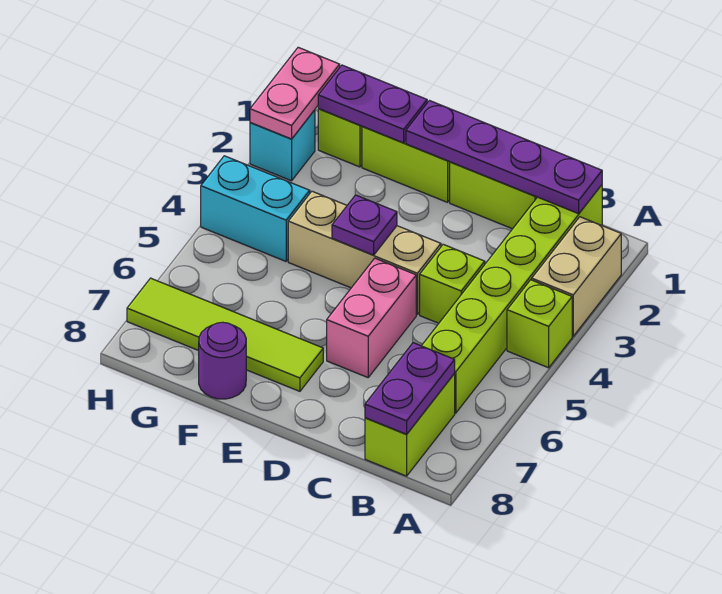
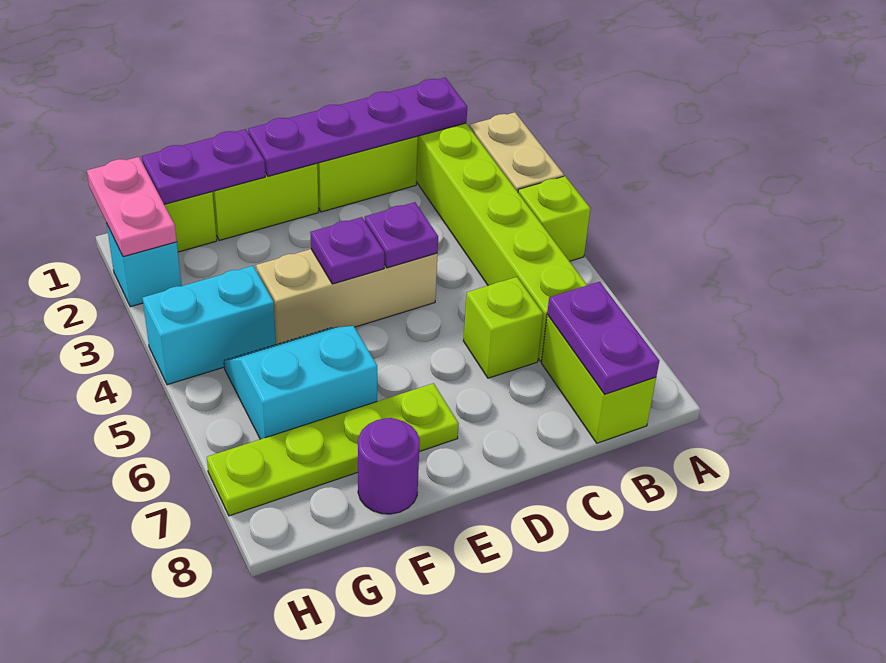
lime 1x1 brick [420,244,485,323] -> lime 1x1 brick moved to [464,277,543,378]
none -> purple 1x1 plate [365,202,438,268]
pink 1x2 brick [327,258,416,377] -> none
lime 1x4 tile [127,278,323,391] -> lime 1x4 plate [207,383,459,516]
none -> cyan 2x2 slope [224,326,377,439]

